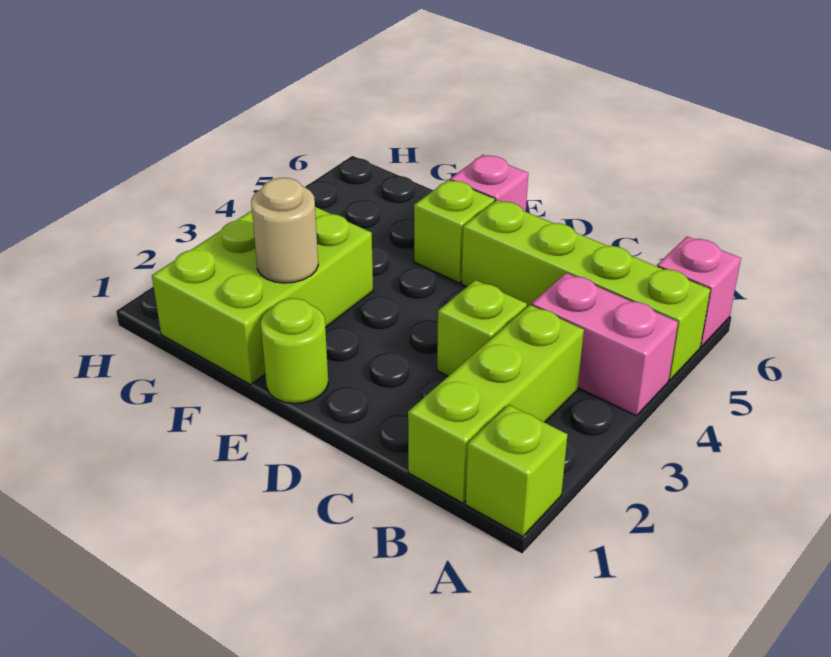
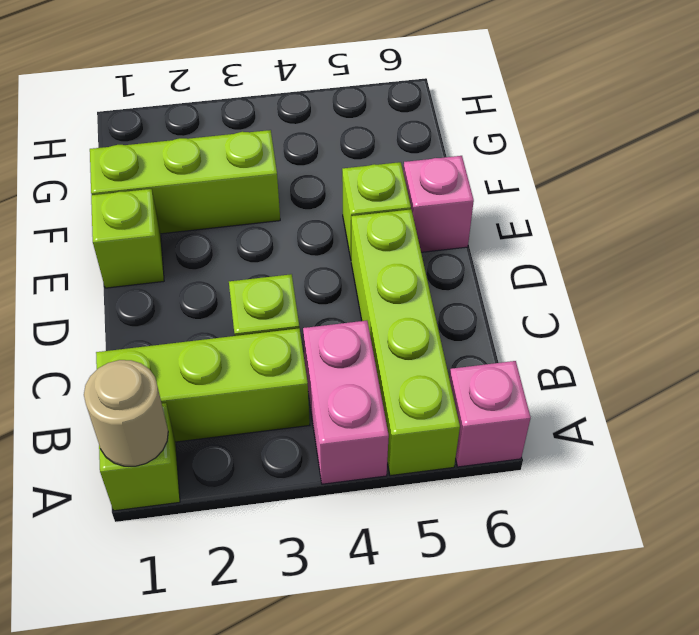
lime 1x1 round brick [261,298,328,404] -> lime 1x1 brick [91,189,164,288]
lime 2x3 brick [152,207,373,385] -> lime 1x3 brick [90,130,280,234]
tan 1x1 round brick [251,178,318,283] -> tan 1x1 round brick moved to [84,360,168,466]

